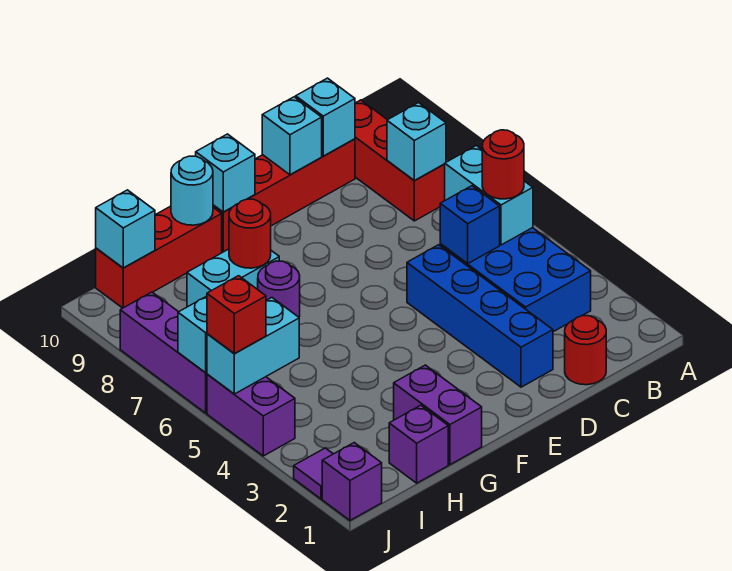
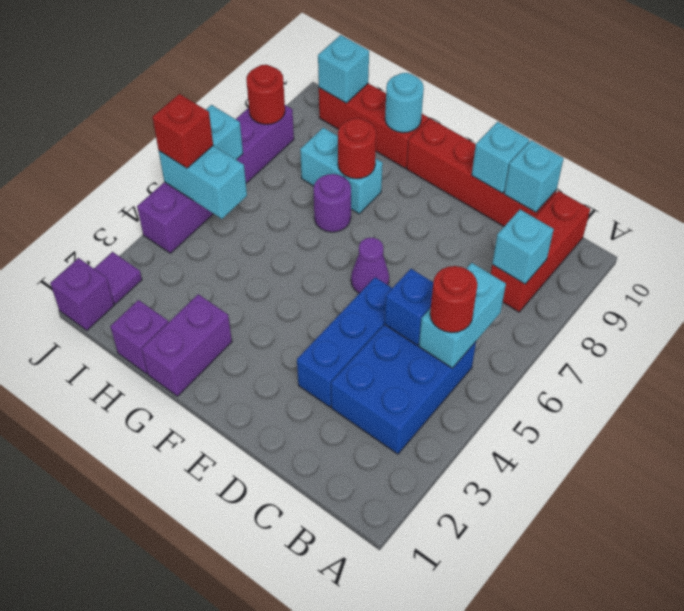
red 1x1 round brick [565,316,606,385] -> red 1x1 round brick moved to [246,65,285,124]
blue 1x4 brick [407,245,553,387] -> blue 1x3 brick [297,277,392,407]
none -> purple 1x1 cone [351,238,389,293]
cyan 1x1 brick [196,134,255,212] -> none

